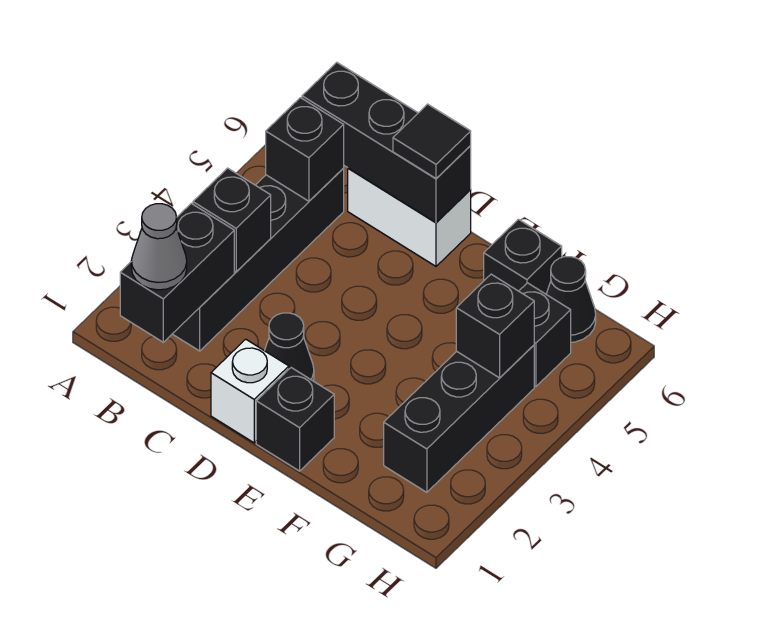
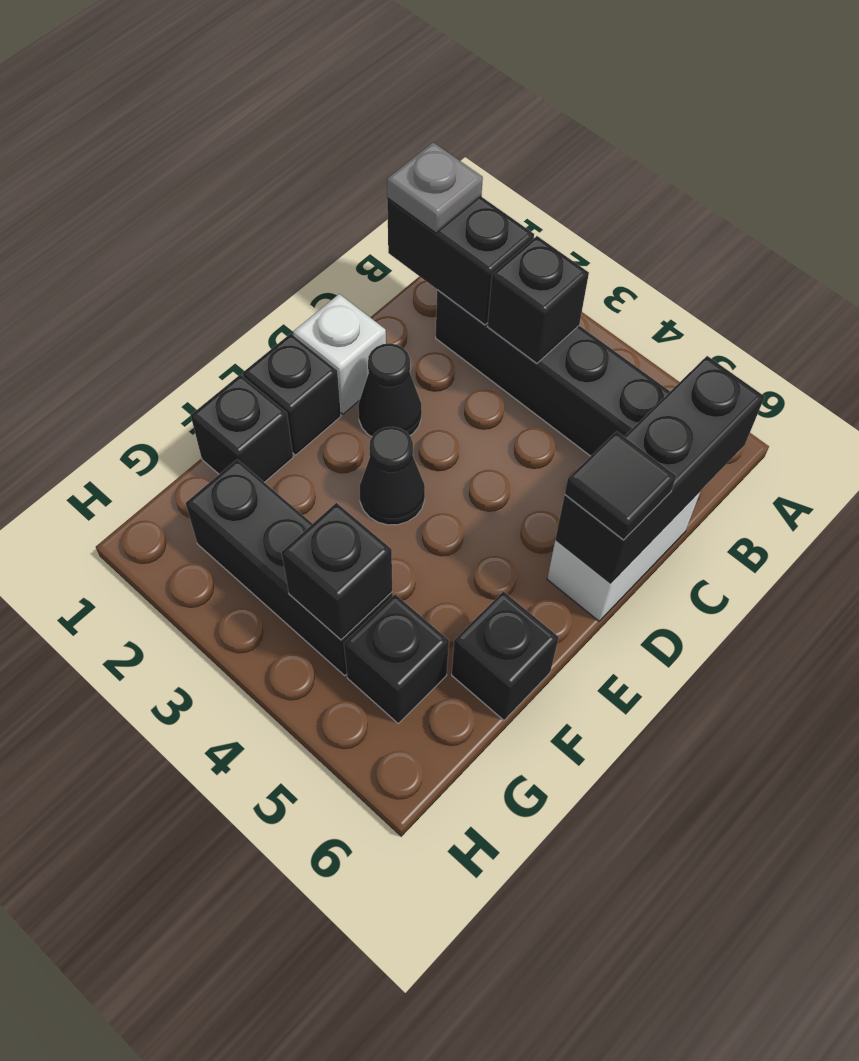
grey 1x1 cone [131,204,187,290] -> grey 1x1 plate [387,142,483,233]
black 1x1 brick [266,98,344,201] -> black 1x1 brick moved to [191,375,293,482]
black 1x1 cone [546,257,596,342] -> black 1x1 cone moved to [360,427,425,525]

